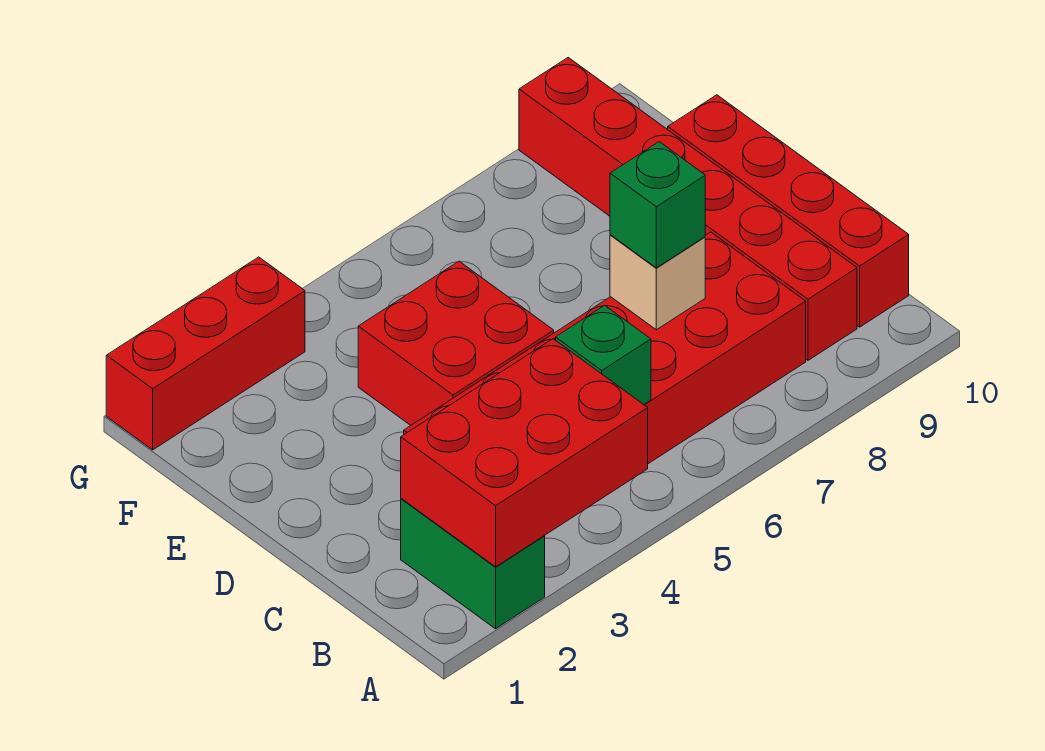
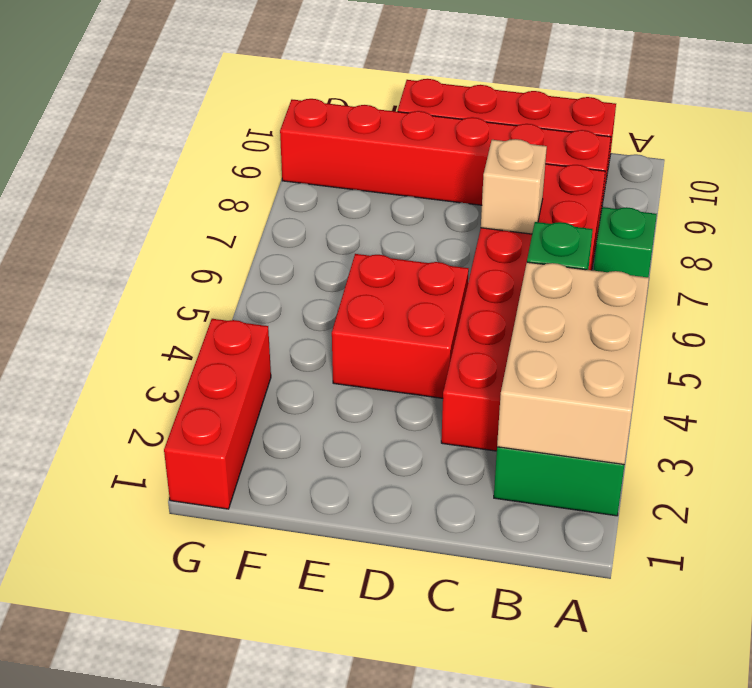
red 2x3 brick [401,339,648,567] -> tan 2x3 brick [497,262,649,465]
green 1x1 brick [610,142,705,268] -> green 1x1 brick moved to [593,207,657,277]

